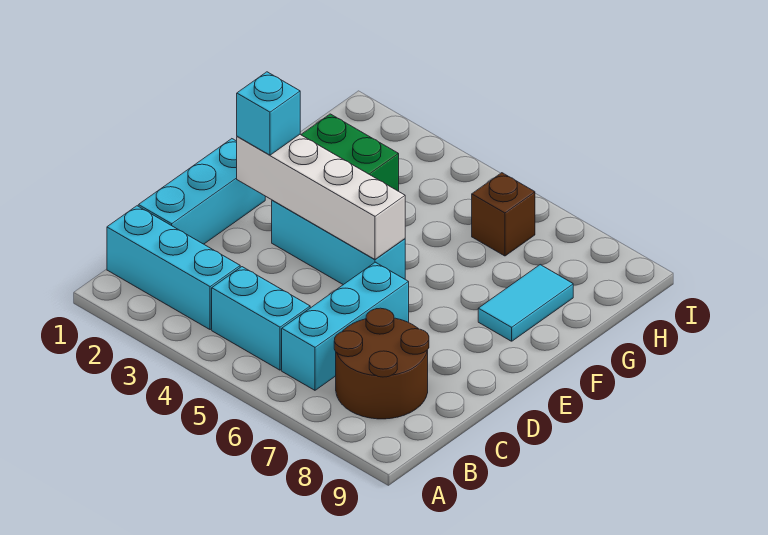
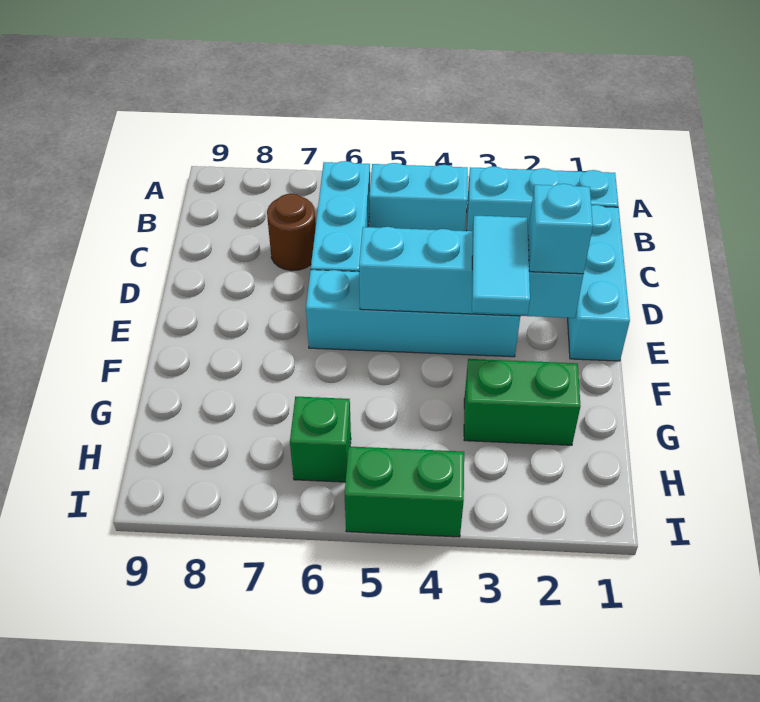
brown 2x2 round brick [334,308,429,419] -> brown 1x1 round brick [267,194,316,271]
white 1x4 brick [237,135,405,259] -> cyan 1x4 brick [359,227,583,318]
cyan 1x3 brick [272,200,405,285] -> cyan 1x4 brick [306,270,520,357]
cyan 1x2 tile [478,265,573,341] -> cyan 1x2 tile moved to [472,215,530,315]
brown 1x1 brick [472,173,535,256] -> green 1x1 brick [290,397,351,482]
none -> green 1x2 brick [345,446,464,537]

